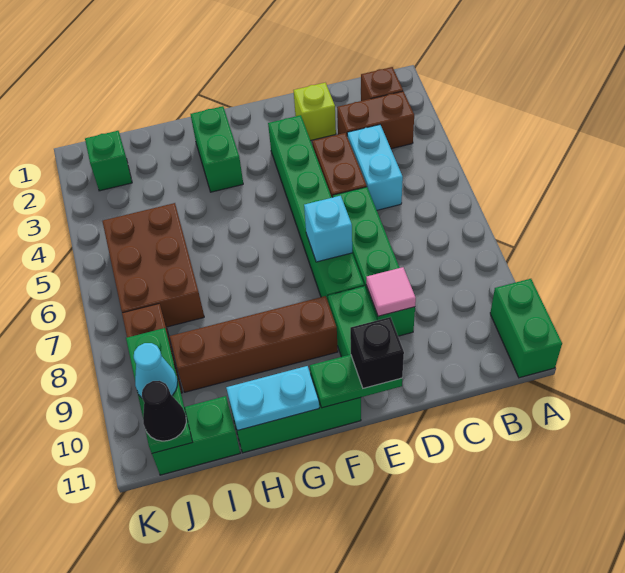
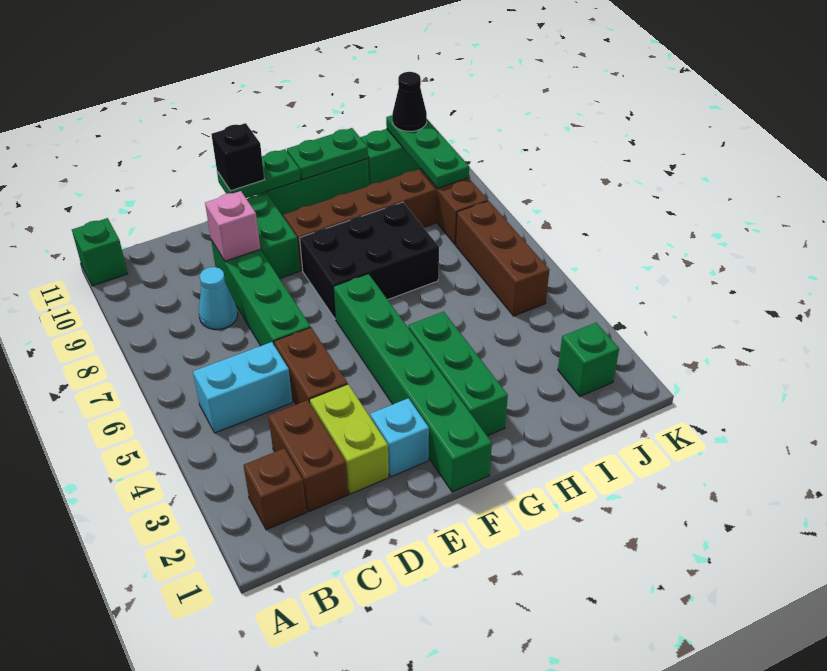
green 1x2 brick [490,279,562,378] -> green 1x1 brick [72,218,128,286]
brown 1x2 brick [337,91,414,149] -> brown 1x2 brick turned to [268,400,348,512]
cyan 1x2 brick [347,125,403,210] -> cyan 1x2 brick turned to [193,342,292,433]
lime 1x1 brick [294,83,336,140] -> lime 1x2 brick [310,384,389,494]
pink 1x1 tile [366,267,416,316] -> pink 1x1 brick [205,191,260,261]
green 1x6 brick [268,115,364,300] -> green 1x6 brick moved to [334,274,492,492]
cyan 1x1 brick [304,196,352,262] -> cyan 1x1 brick moved to [370,398,429,477]
none -> black 2x3 brick [300,202,439,319]
green 1x2 brick [190,106,243,192] -> green 1x3 brick [408,312,508,436]
cyan 1x2 plate [226,366,319,431] -> green 1x2 plate [287,128,368,180]
brown 2x3 brick [102,203,204,327] -> brown 1x3 brick [456,201,549,316]
cyan 1x1 cone [134,343,177,398] -> cyan 1x1 cone moved to [199,267,238,329]

